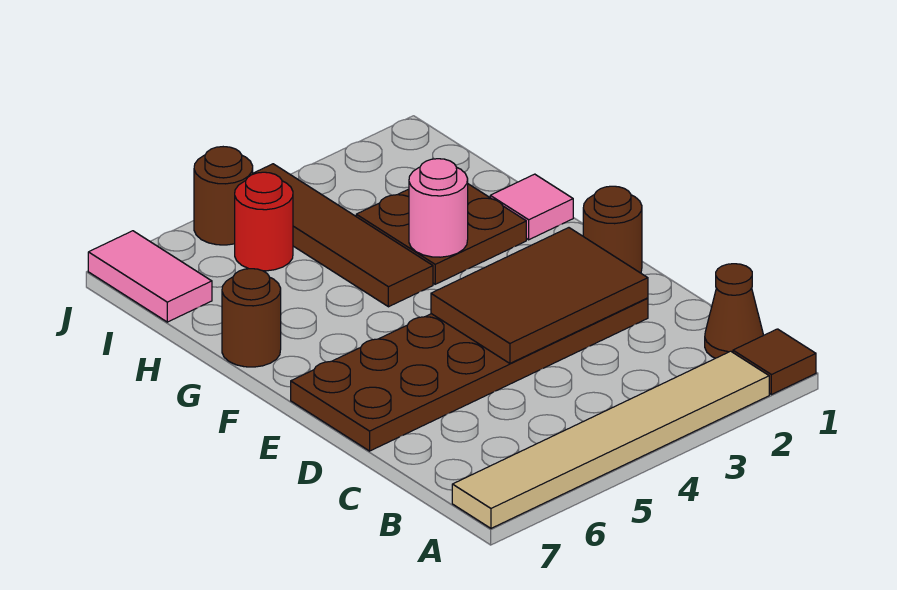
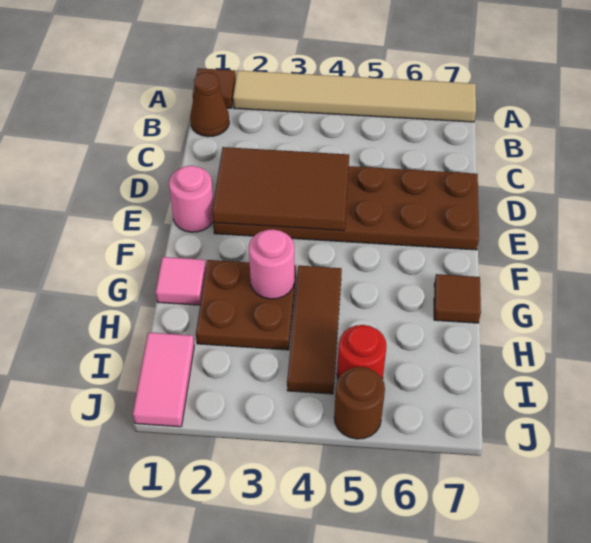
brown 1x1 round brick [583,186,642,273] -> pink 1x1 round brick [169,166,213,232]
brown 1x4 tile [253,164,433,307] -> brown 1x3 tile [287,266,342,394]
brown 1x1 round brick [222,269,281,367] -> brown 1x1 tile [434,274,481,323]
pink 1x2 tile [88,231,212,322] -> pink 1x2 tile moved to [133,333,194,427]

